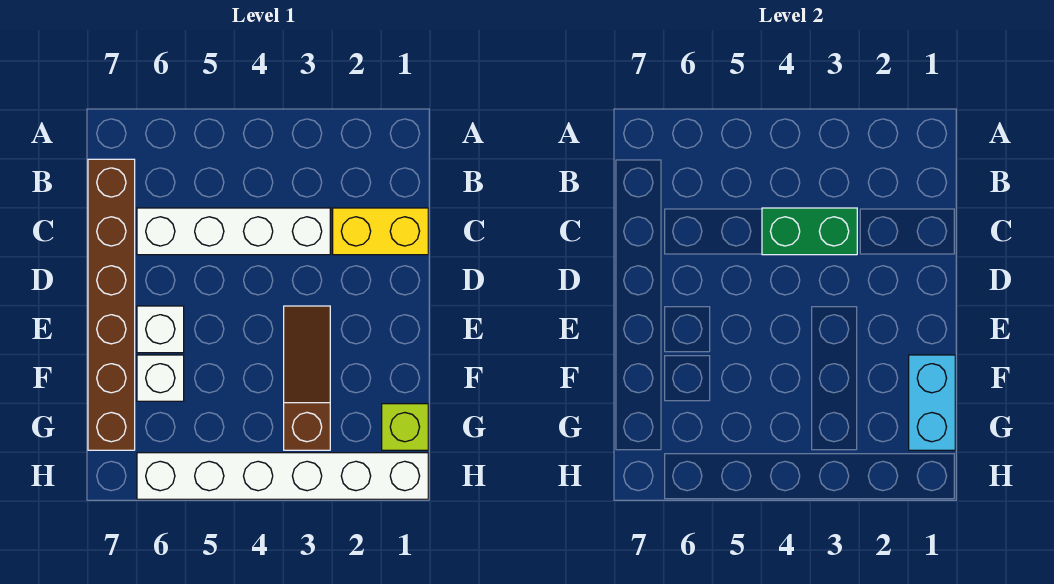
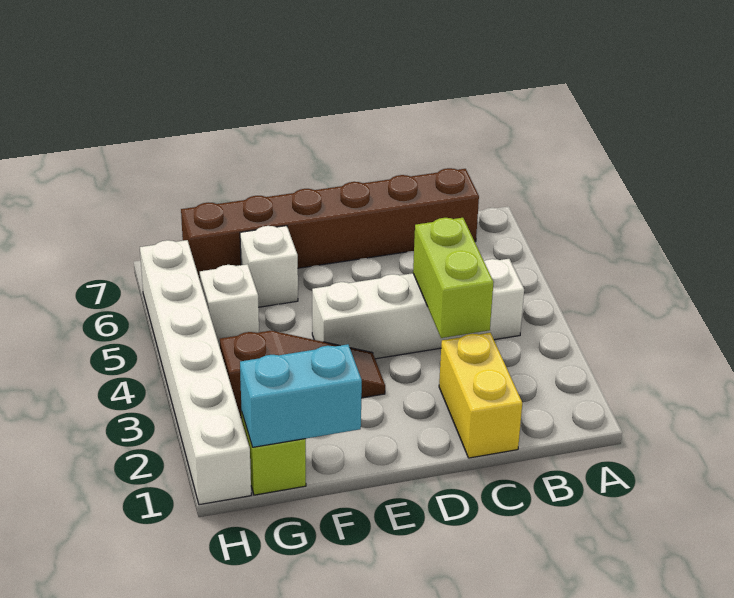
white 1x4 brick [137,208,330,255] -> white 1x4 brick turned to [312,259,524,359]
green 1x2 brick [762,208,857,255] -> lime 1x2 brick [413,218,493,338]
white 1x1 brick [137,306,184,353] -> white 1x1 brick moved to [200,264,259,347]

